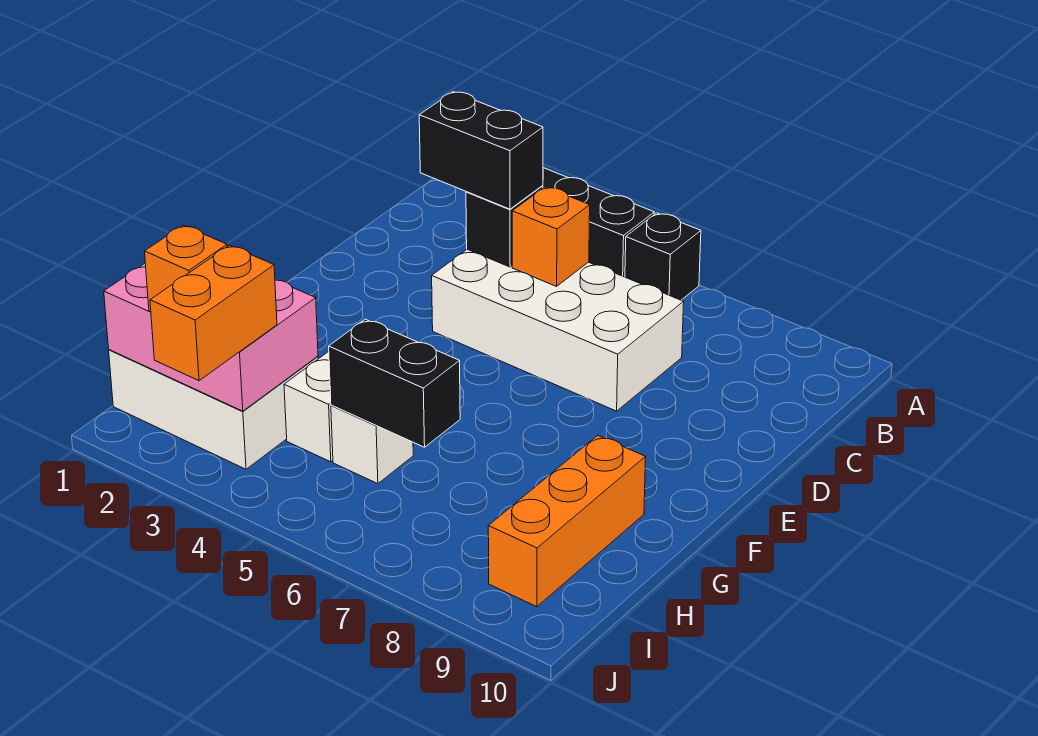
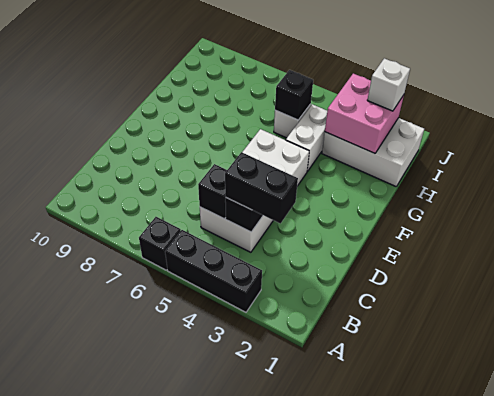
white 2x4 brick [432,249,684,411] -> white 2x4 brick turned to [200,129,309,252]
orange 1x1 brick [512,187,590,286] -> black 1x1 brick [198,164,227,219]
orange 1x3 brick [488,435,646,607] -> none
pink 2x3 brick [104,263,318,411] -> pink 2x2 brick [325,74,404,153]
black 1x2 brick [329,319,460,447] -> black 1x1 brick [275,70,313,120]
orange 1x1 brick [145,225,227,312] -> white 1x1 brick [367,58,410,111]
orange 1x2 brick [150,245,277,381] -> none

